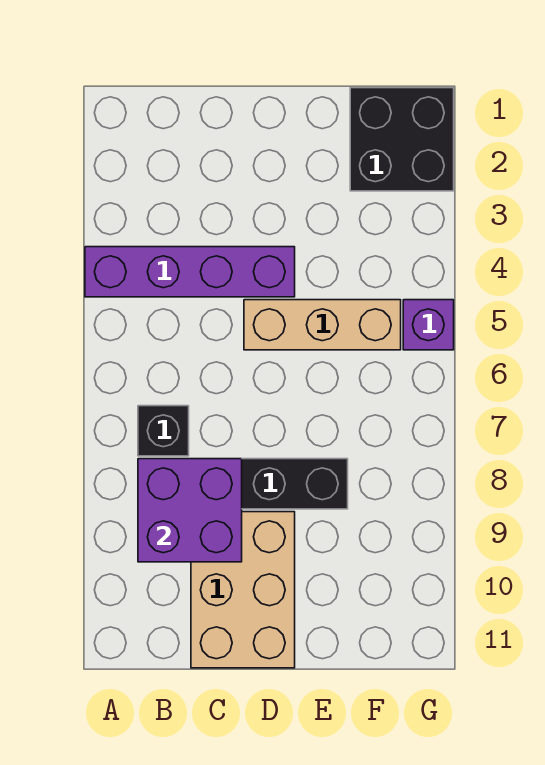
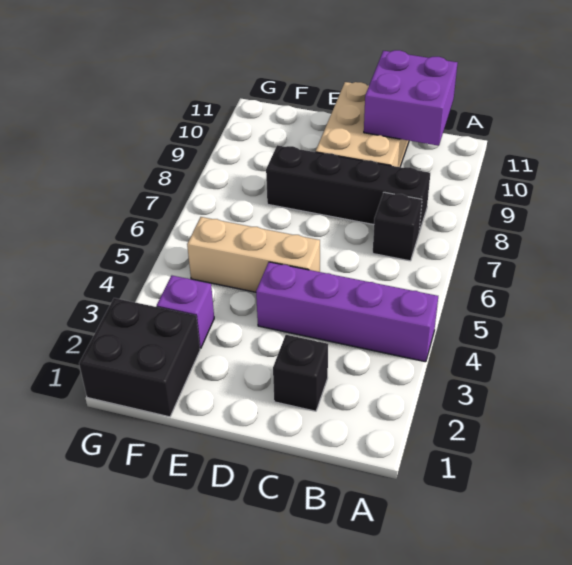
purple 2x2 brick [138,459,242,562] -> purple 2x2 brick moved to [364,50,457,146]
none -> black 1x1 brick [273,335,328,411]
purple 1x1 brick [403,300,454,350] -> purple 1x1 brick moved to [157,276,214,349]

